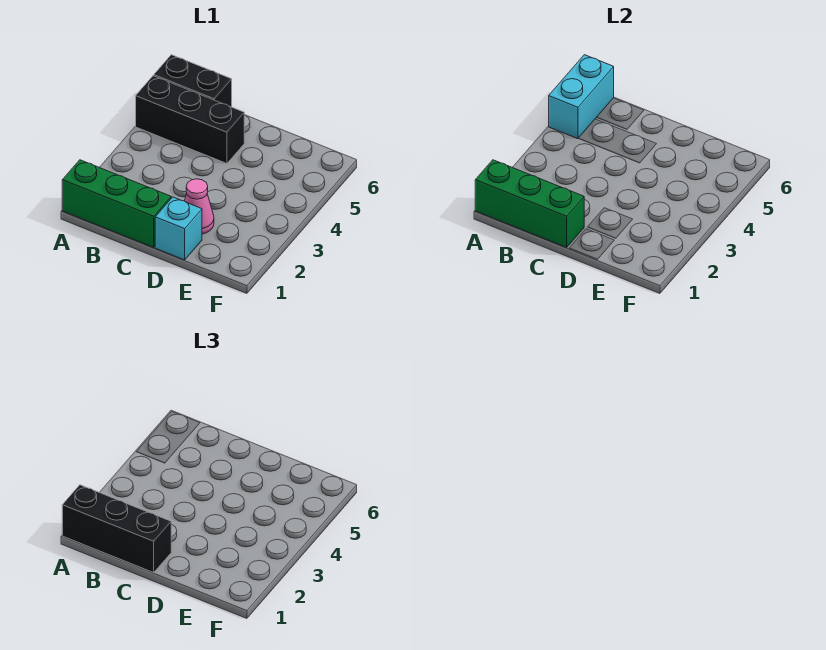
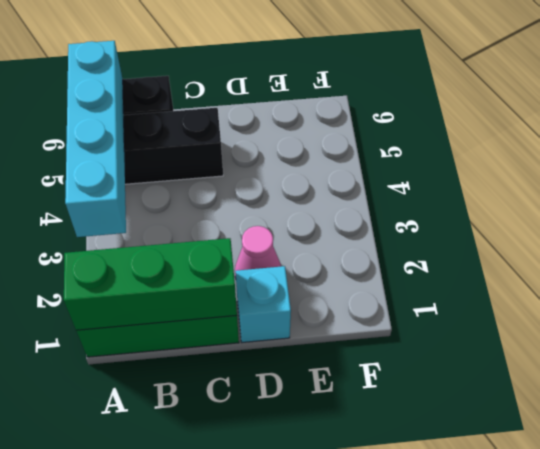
black 1x3 brick [62,485,171,573] -> none
cyan 1x2 brick [549,55,614,139] -> cyan 1x4 brick [65,41,126,237]

